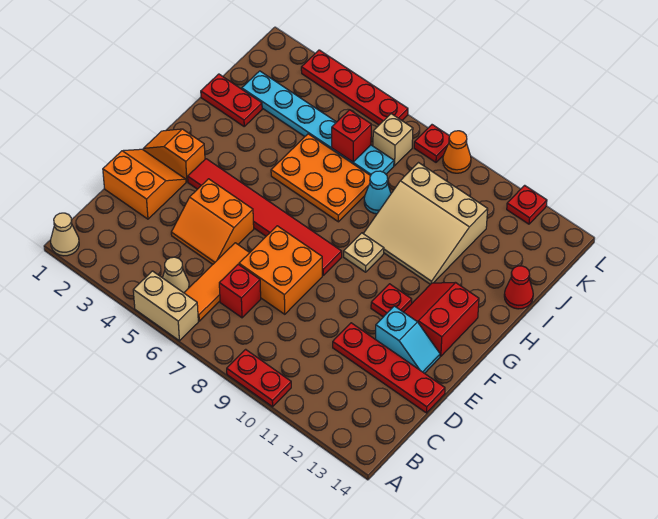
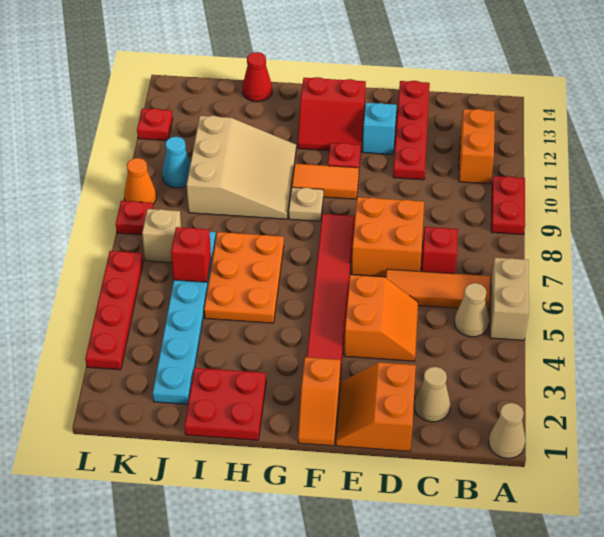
none -> orange 1x2 brick [459,109,495,184]
none -> tan 1x1 cone [414,367,450,422]
none -> orange 1x2 tile [292,164,359,199]
red 1x2 plate [201,74,262,126] -> red 2x2 plate [185,368,266,440]
cyan 1x1 cone [364,171,391,214] -> cyan 1x1 cone moved to [162,137,191,188]

